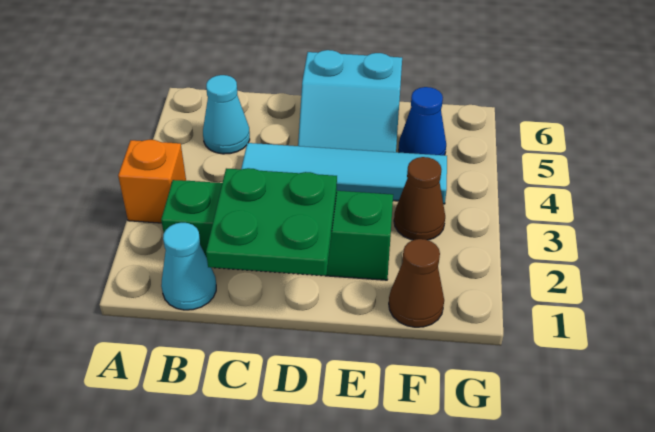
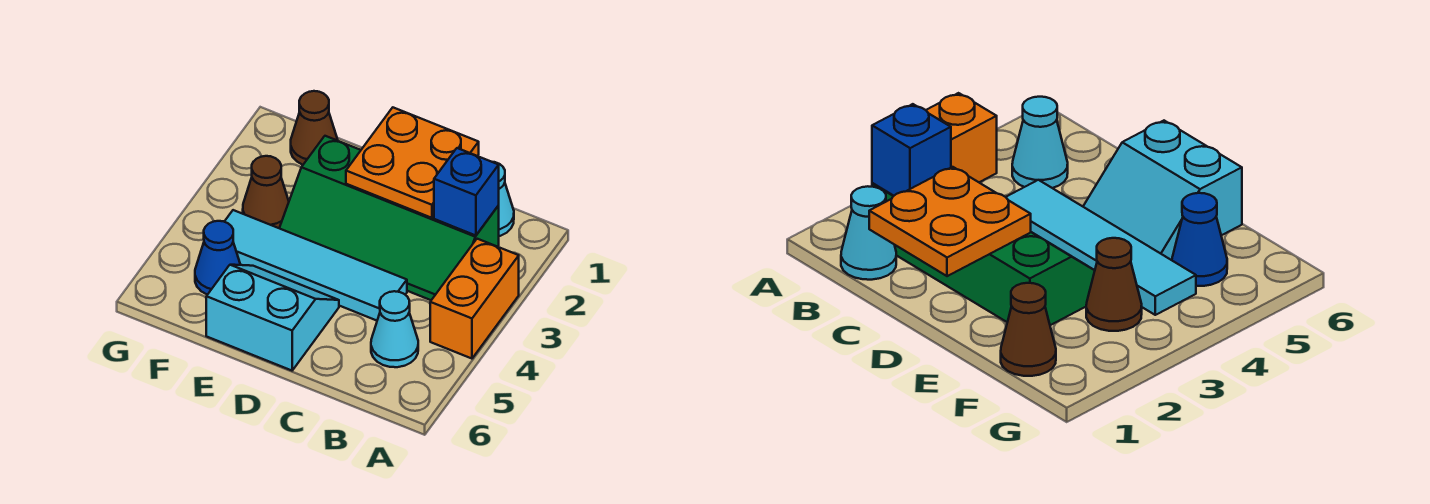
orange 1x1 brick [118,140,186,223] -> orange 1x2 brick [430,239,519,359]
none -> blue 1x1 brick [434,148,499,236]
green 2x2 plate [206,168,337,276] -> orange 2x2 plate [346,108,479,218]

